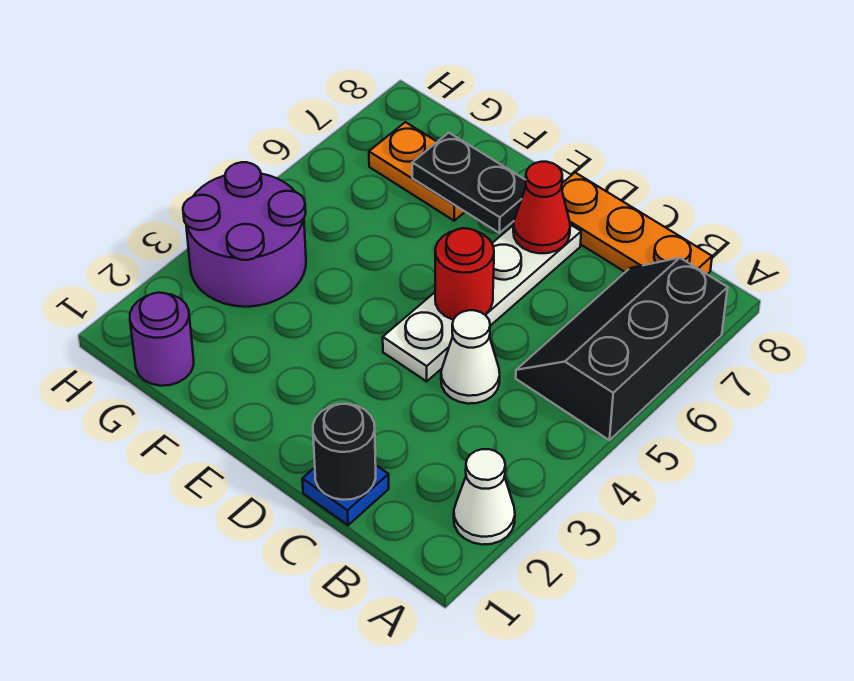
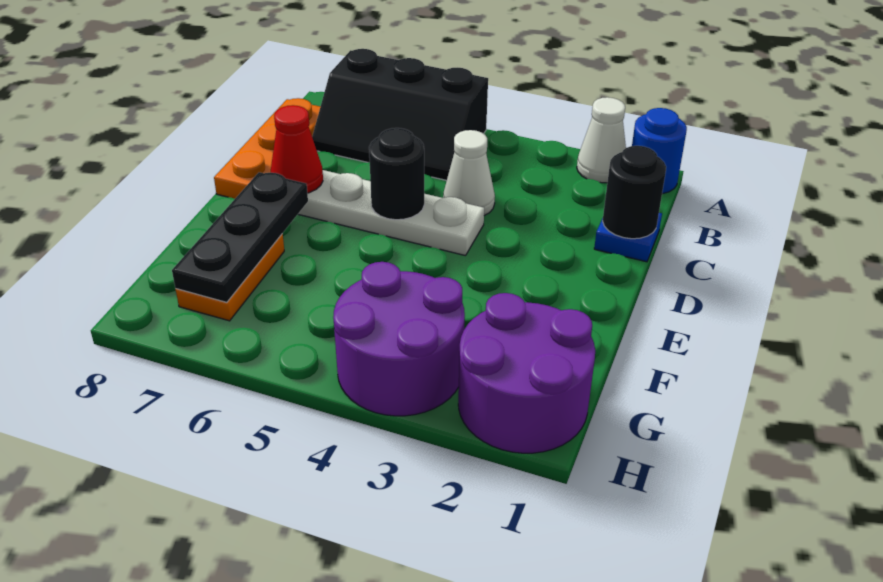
none -> blue 1x1 round brick [632,108,687,194]
red 1x1 round brick [435,228,494,320] -> black 1x1 round brick [369,128,424,220]
black 1x2 plate [412,133,526,233] -> black 1x3 plate [172,172,308,302]
purple 1x1 round brick [130,293,194,386] -> purple 2x2 round brick [458,293,595,453]

